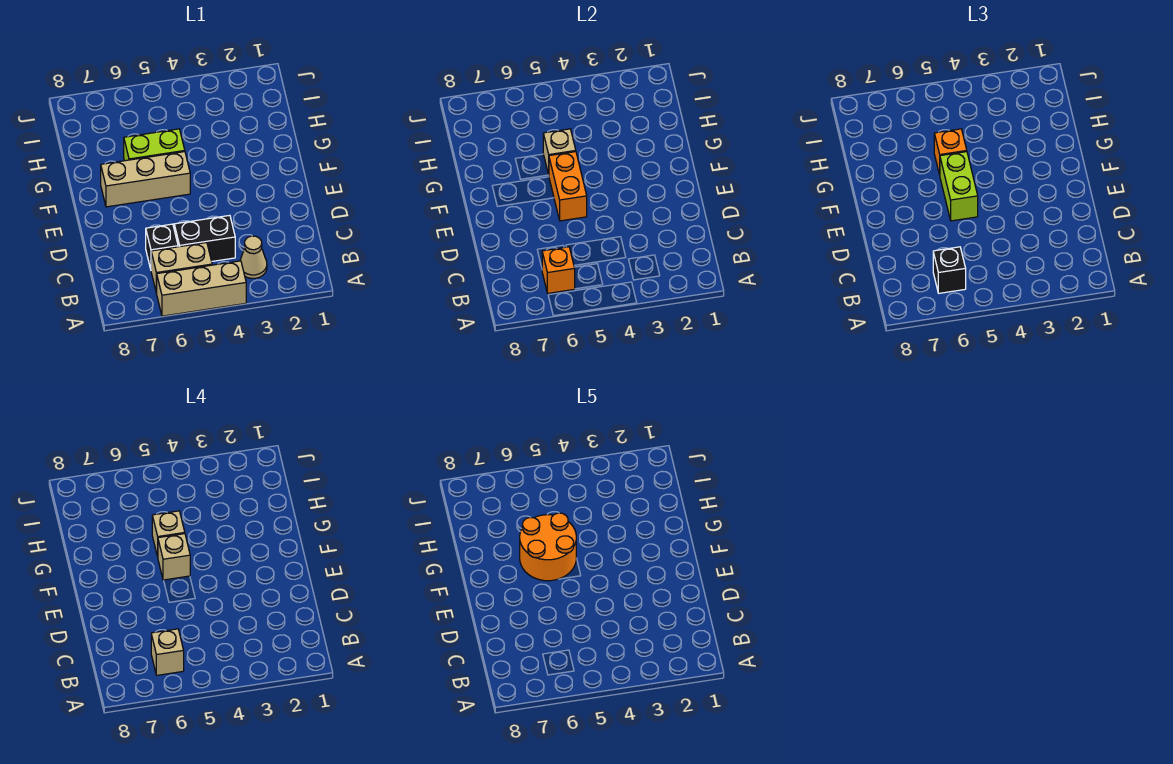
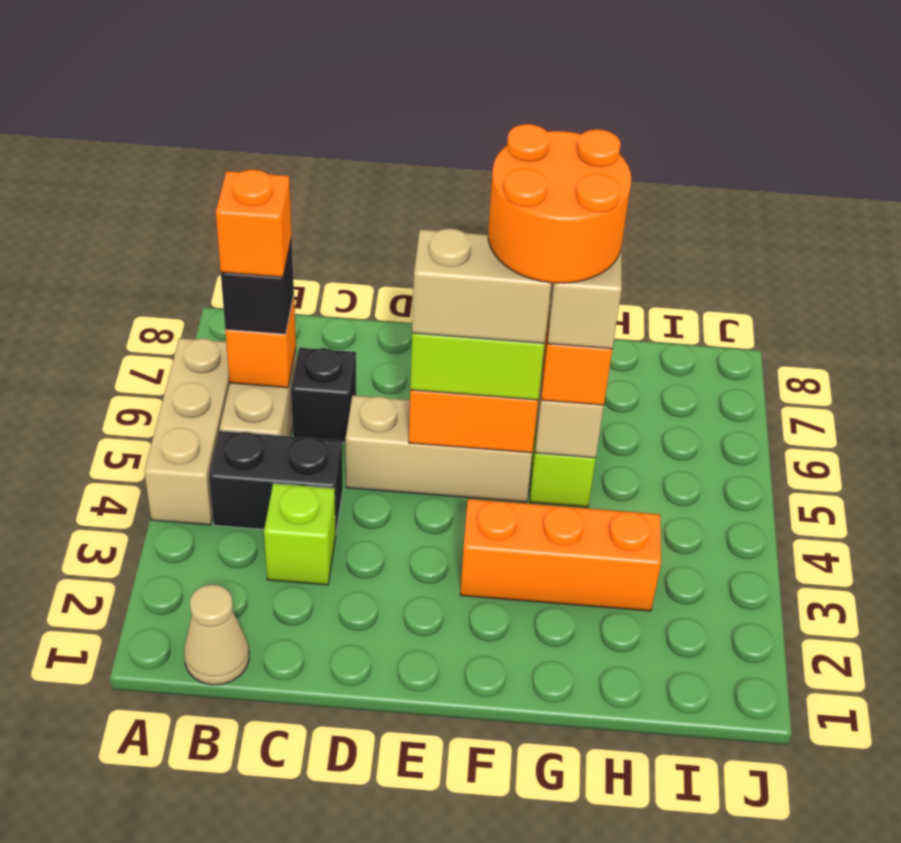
tan 1x1 cone [240,236,267,278] -> tan 1x1 cone moved to [184,585,249,685]
tan 1x1 brick [151,629,184,675] -> orange 1x1 brick [216,170,292,277]
none -> lime 1x1 brick [264,484,336,585]
black 1x2 brick [174,215,235,261] -> black 1x2 brick turned to [209,431,343,535]
none -> orange 1x3 brick [460,499,661,611]
tan 1x3 brick [101,152,190,207] -> tan 1x3 brick turned to [346,396,532,502]
tan 1x1 brick [158,534,190,580] -> tan 1x2 brick [412,229,551,343]

